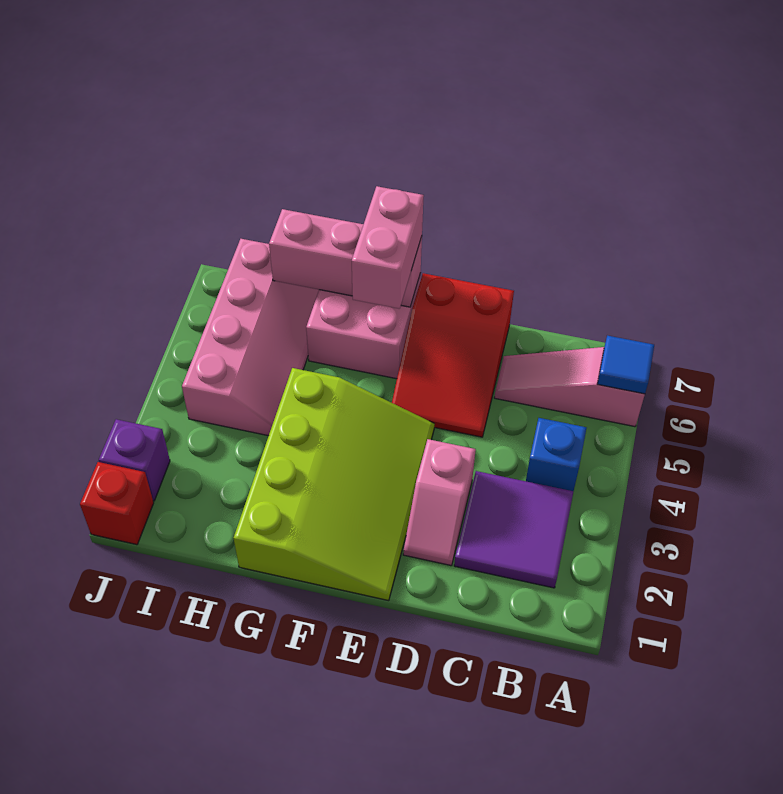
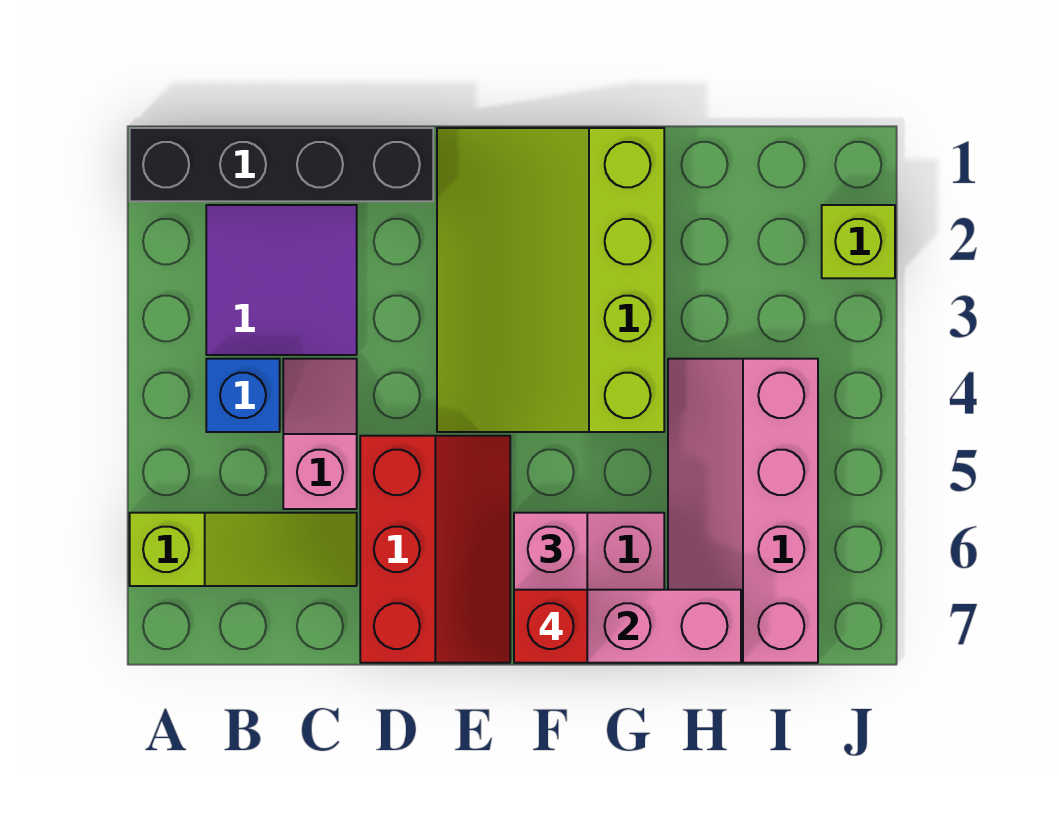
none -> black 1x4 brick [130,128,433,201]
pink 1x3 slope [494,347,645,427] -> lime 1x3 slope [130,513,357,586]
blue 1x1 tile [598,336,654,394] -> none
pink 1x2 slope [403,439,476,566] -> pink 1x2 slope moved to [283,359,357,509]
red 2x3 slope [392,273,514,437] -> red 2x3 slope turned to [360,436,510,663]
red 1x1 brick [80,462,154,545] -> red 1x1 brick moved to [514,590,587,663]
purple 1x1 brick [99,419,170,501] -> lime 1x1 brick [822,205,895,278]

